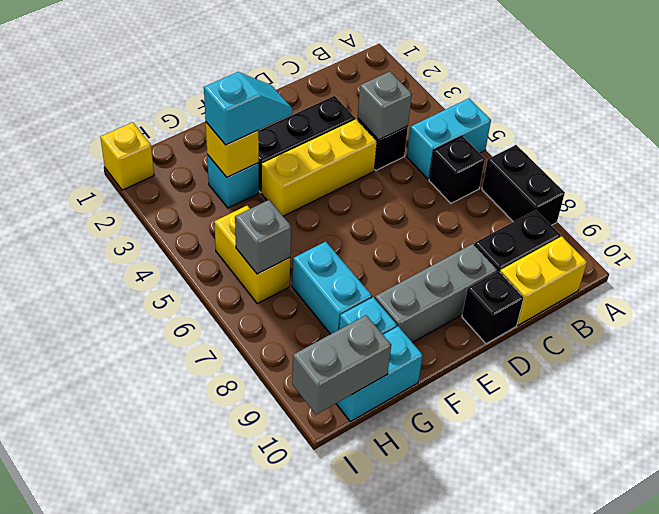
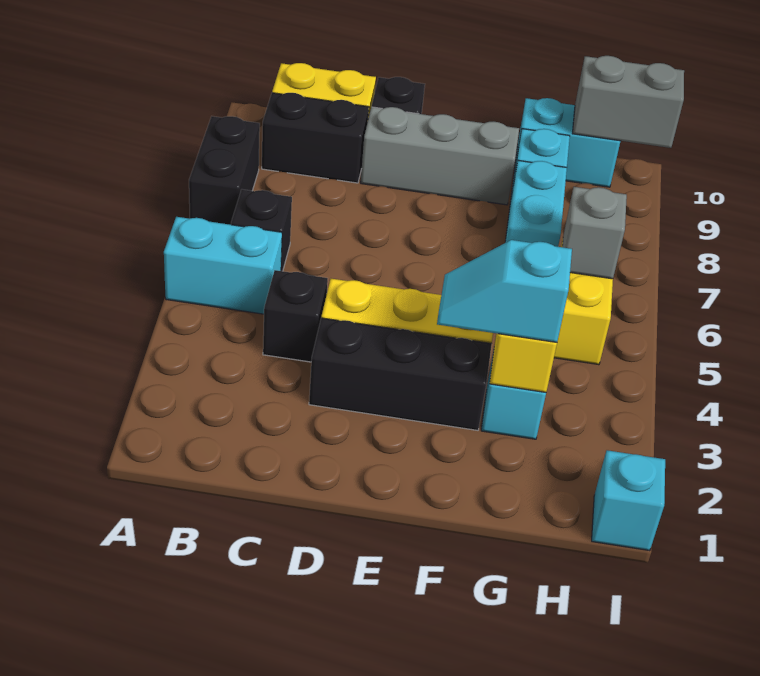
grey 1x1 brick [358,72,412,140] -> none
yellow 1x1 brick [100,122,154,190] -> cyan 1x1 brick [592,450,665,551]

